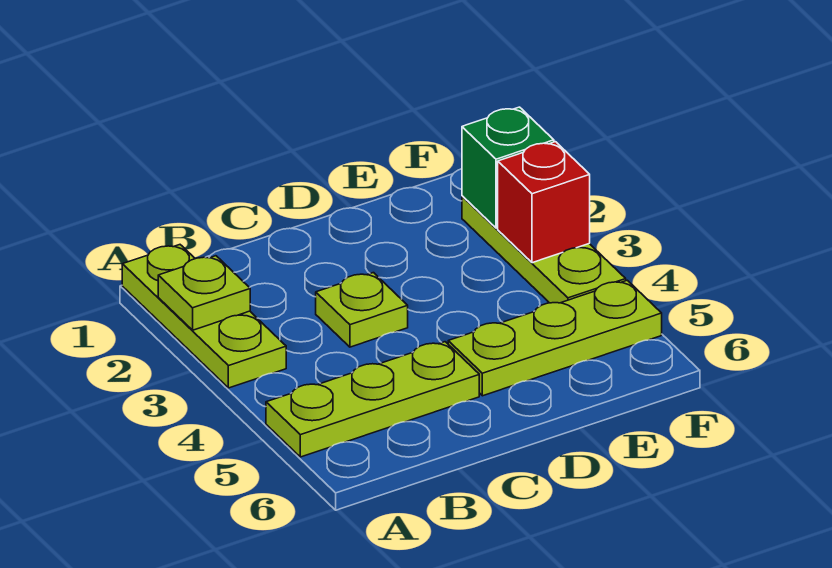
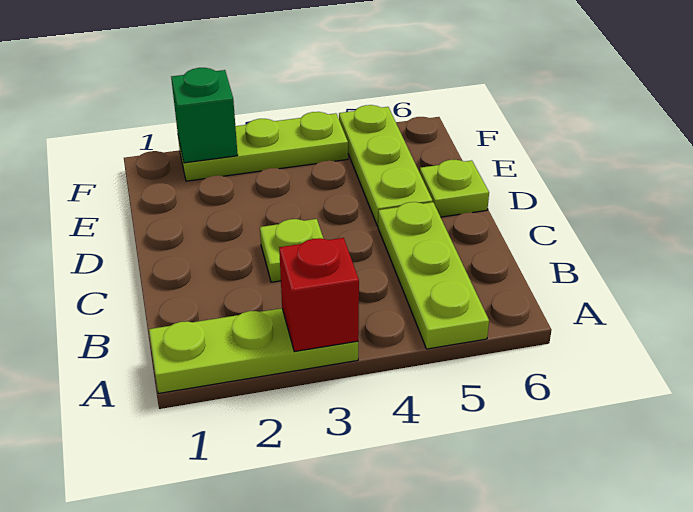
lime 1x1 plate [158,256,250,330] -> lime 1x1 plate moved to [420,160,489,217]
red 1x1 brick [498,142,590,263] -> red 1x1 brick moved to [279,238,359,352]

